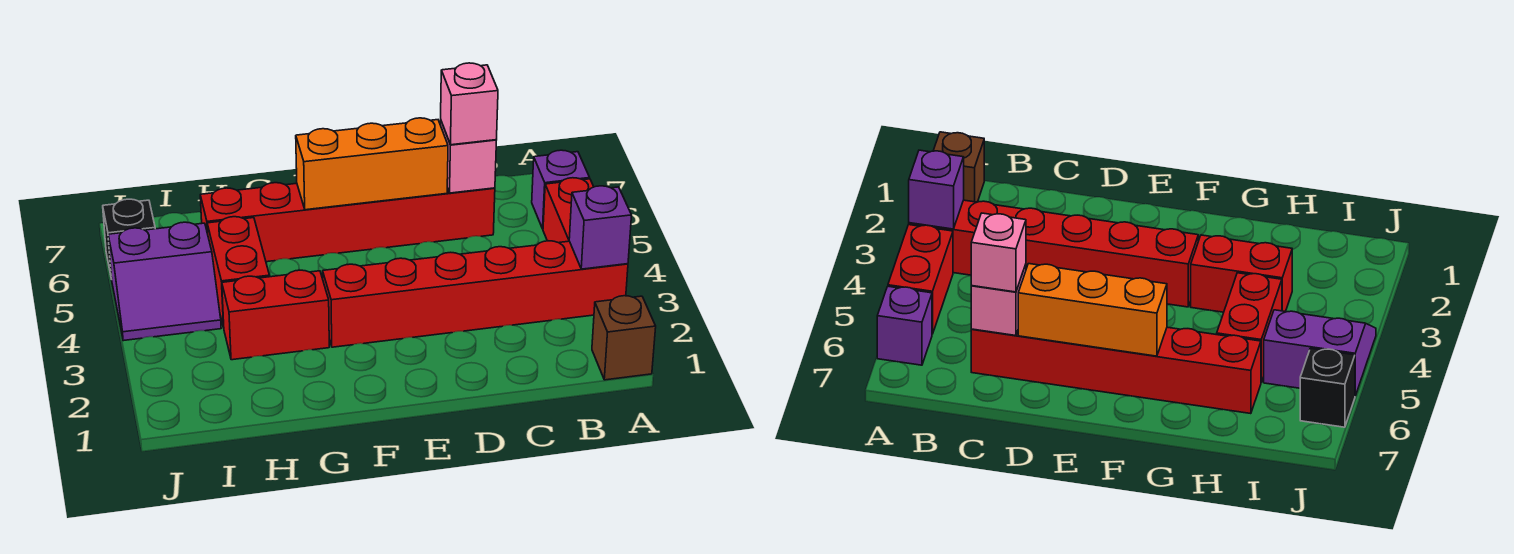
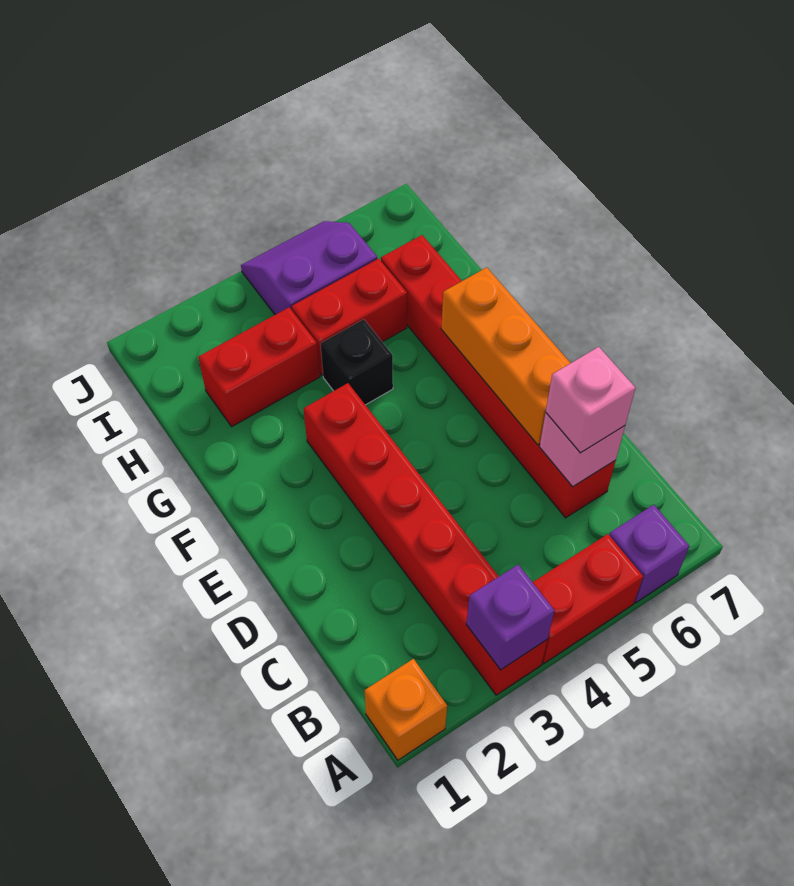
brown 1x1 brick [592,296,656,380] -> orange 1x1 brick [365,659,447,760]
red 1x2 brick [222,270,329,360] -> red 1x2 brick turned to [198,308,320,426]
purple 2x2 slope [108,222,221,341] -> purple 2x2 slope turned to [241,221,377,315]
black 1x1 brick [103,199,155,279] -> black 1x1 brick moved to [321,319,393,405]

